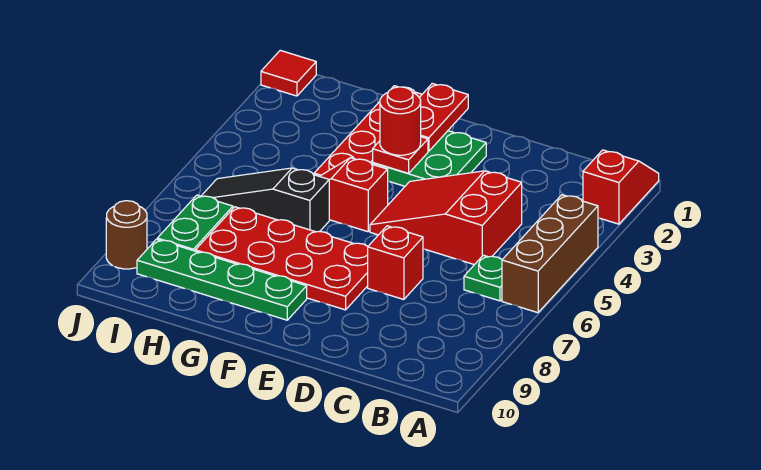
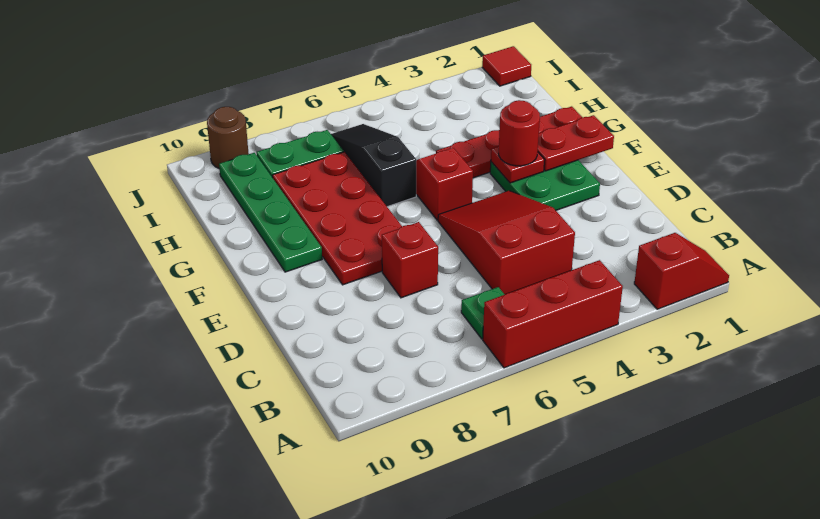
brown 1x3 brick [502,195,598,313] -> red 1x3 brick [483,260,623,368]

